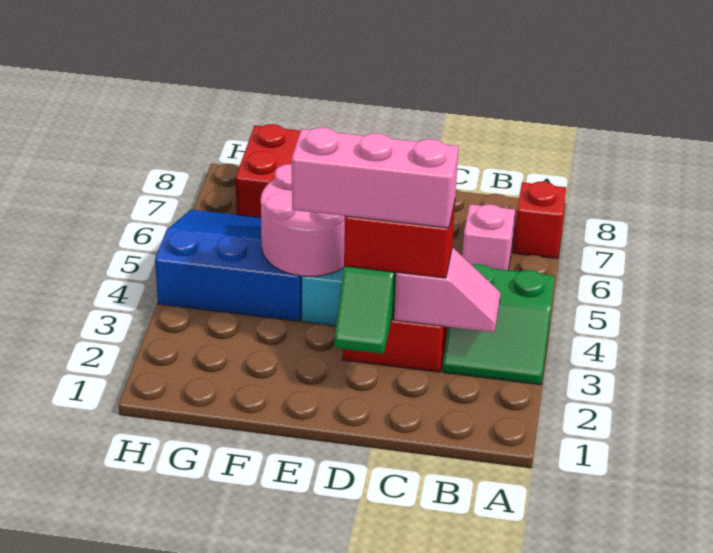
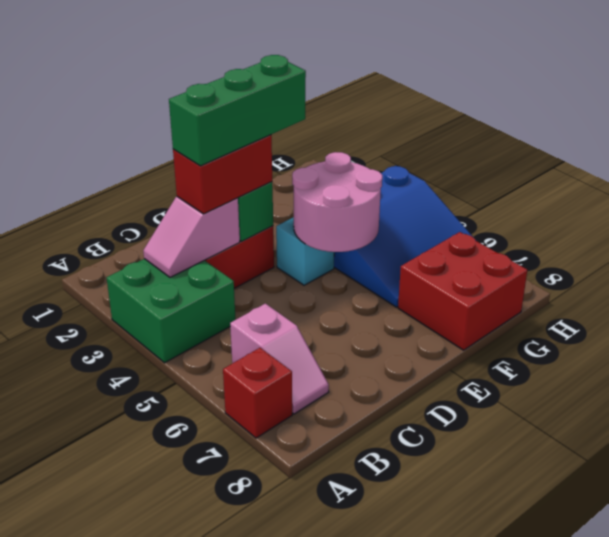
green 2x2 slope [443,264,555,385] -> green 2x2 brick [107,259,236,363]
pink 1x3 brick [292,127,459,228] -> green 1x3 brick [169,55,306,166]

